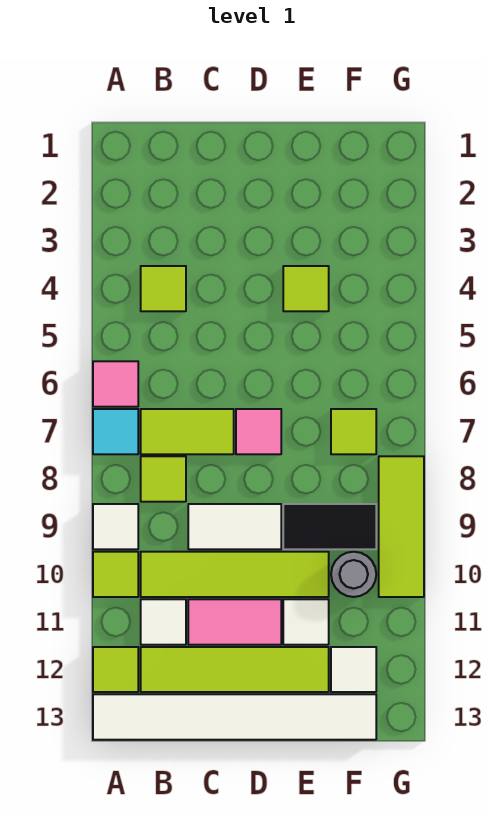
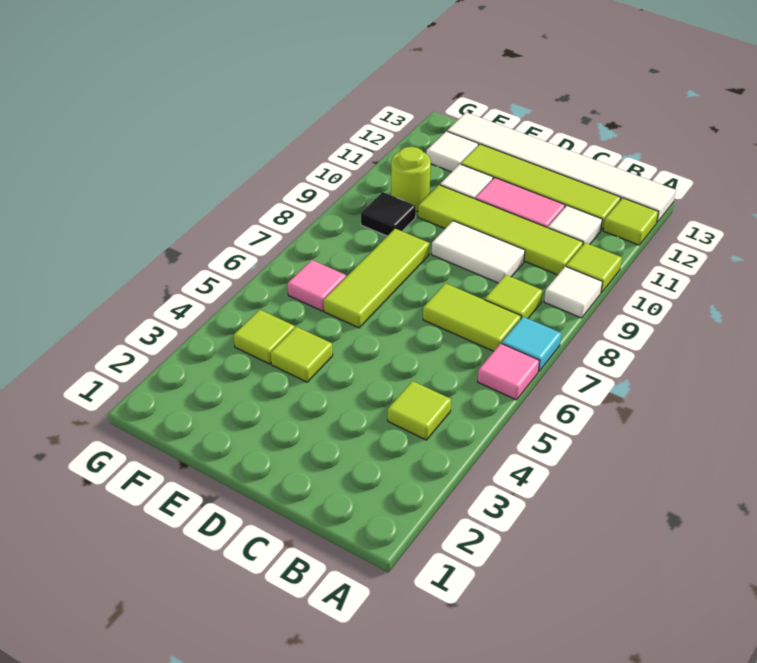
pink 1x1 tile [236,409,281,454] -> pink 1x1 tile moved to [287,260,346,311]
black 1x2 tile [283,504,376,549] -> black 1x1 tile [361,192,416,236]
lime 1x1 tile [331,409,376,454] -> lime 1x1 tile moved to [234,310,295,364]
grey 1x1 round brick [331,552,376,597] -> lime 1x1 round brick [391,147,431,211]
lime 1x3 tile [379,456,424,597] -> lime 1x3 tile moved to [324,229,429,328]

